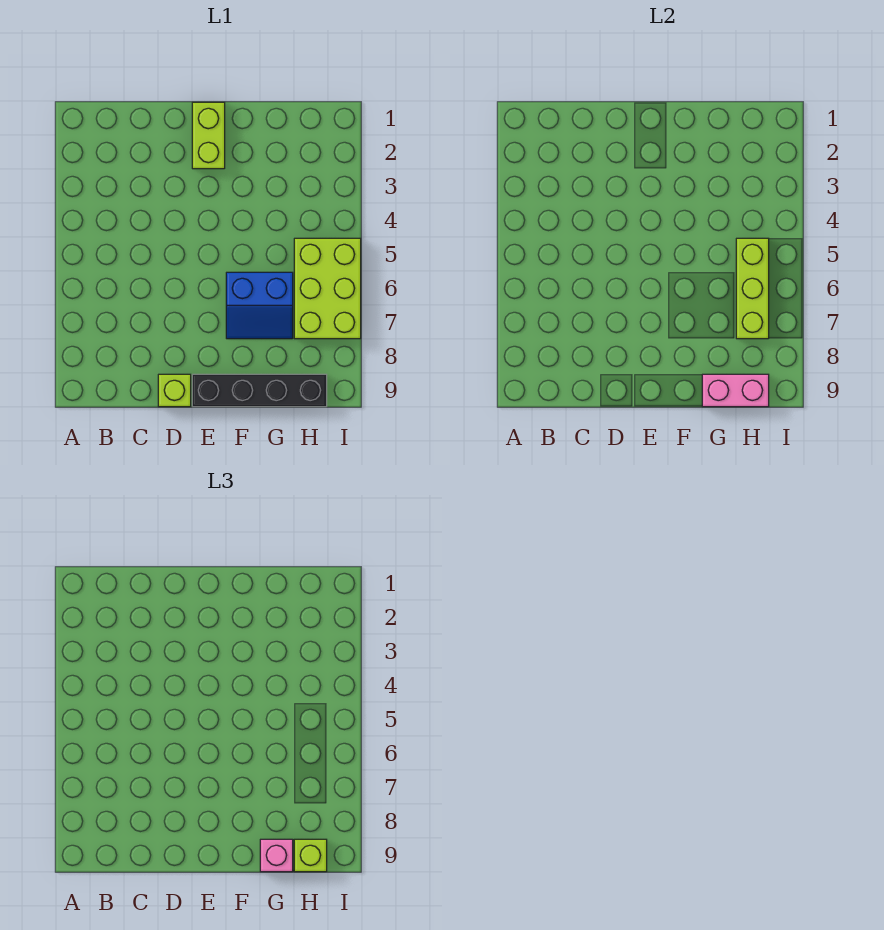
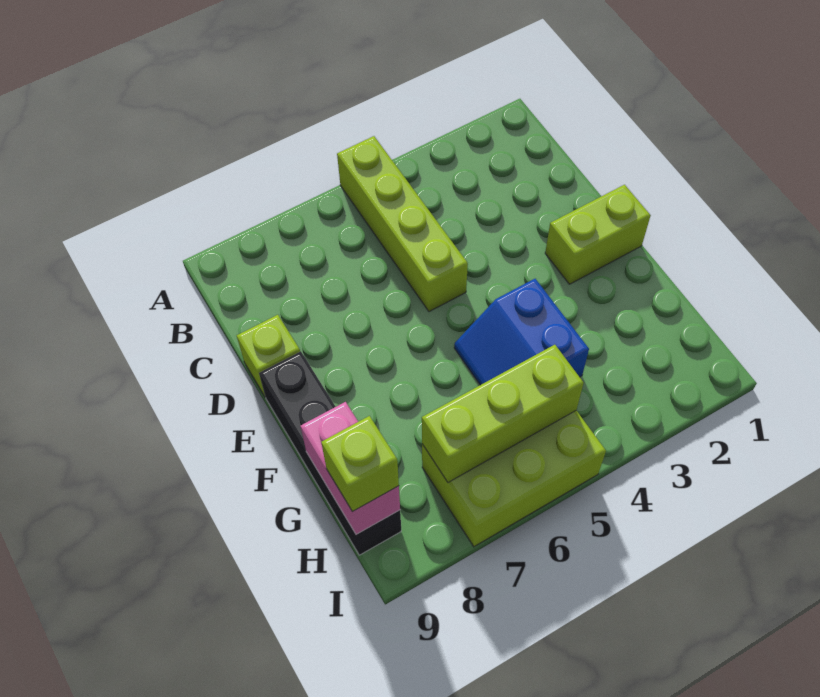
none -> lime 1x4 brick [337,136,468,312]
blue 2x2 slope [226,272,293,339] -> blue 2x2 slope moved to [454,279,589,385]
pink 1x1 brick [260,839,293,872] -> none

